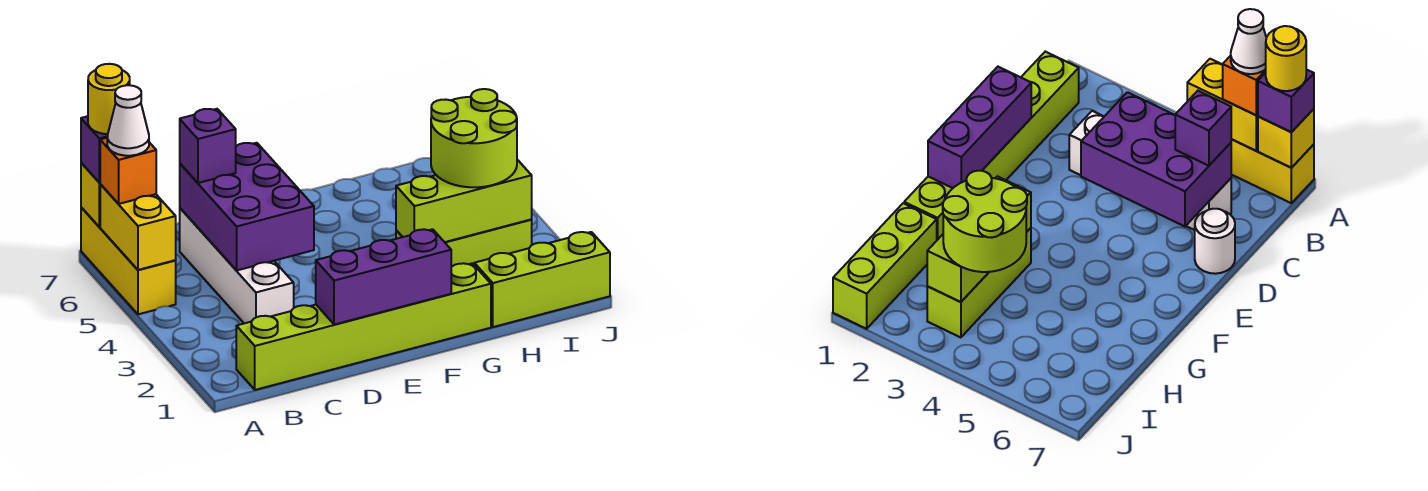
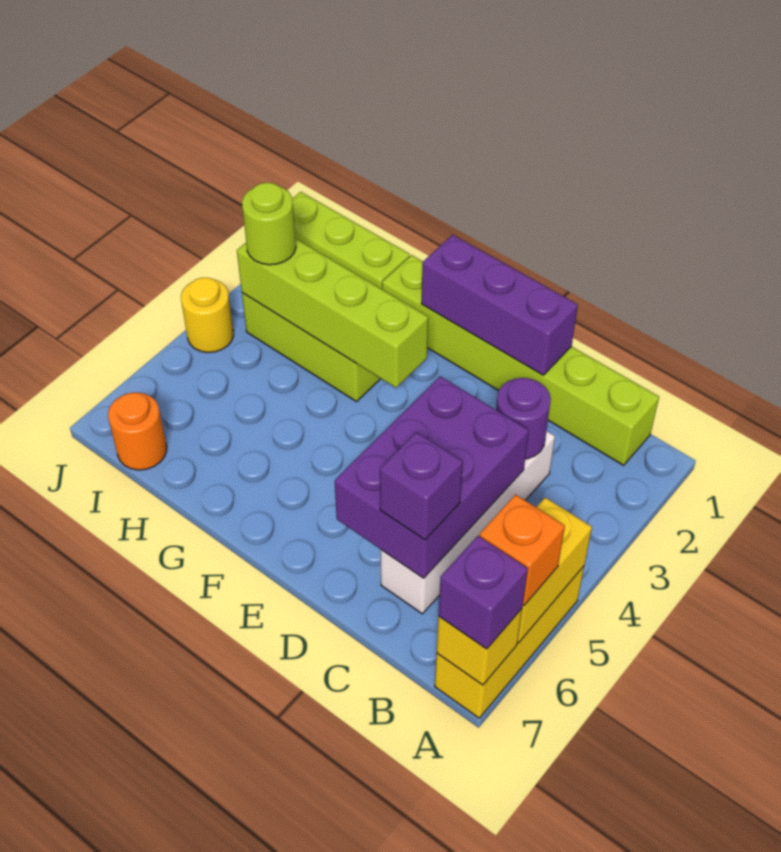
white 1x1 cone [107,85,149,156] -> none
yellow 1x1 round brick [88,64,130,134] -> yellow 1x1 round brick moved to [181,278,234,353]
none -> purple 1x1 round brick [496,378,551,459]
white 1x1 round brick [1195,209,1235,274] -> none
lime 1x3 brick [396,160,532,242] -> lime 1x4 brick [237,238,428,388]
lime 2x2 round brick [431,89,517,187] -> lime 1x1 round brick [242,183,296,265]
none -> orange 1x1 round brick [108,392,167,470]

